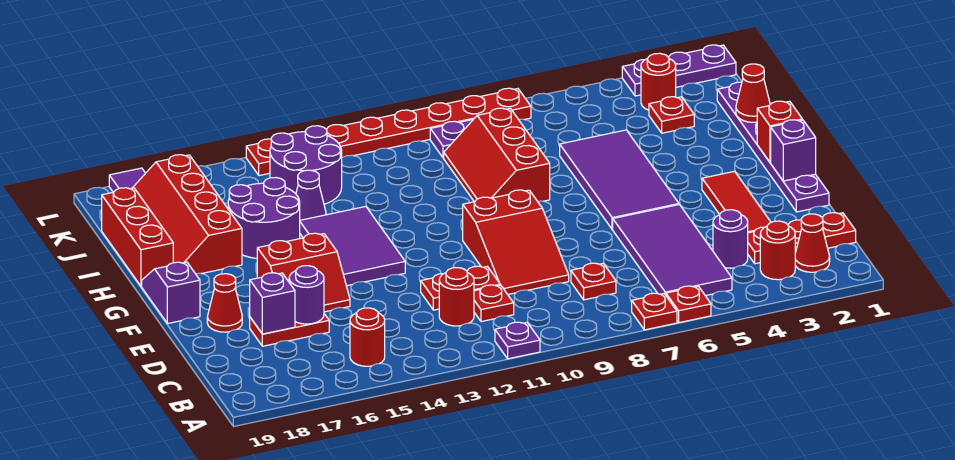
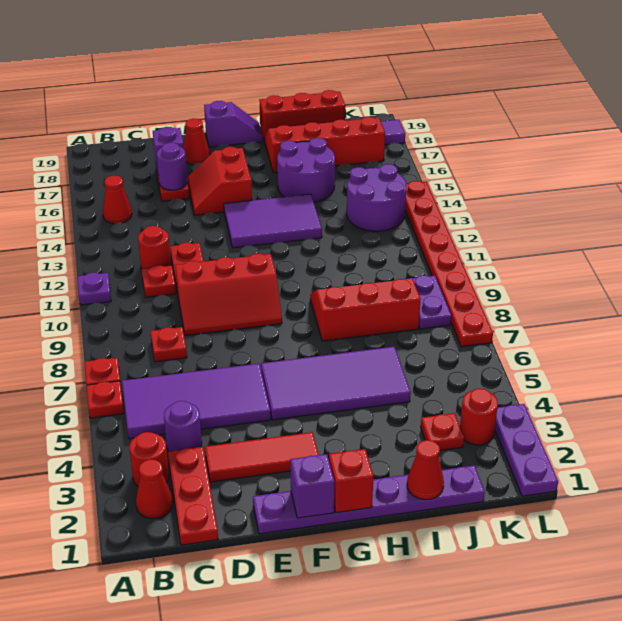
red 1x1 round brick [350,308,385,366] -> red 1x1 cone [103,176,132,224]
red 2x3 slope [463,190,569,294] -> red 2x3 slope turned to [175,254,282,335]
purple 1x1 cone [296,170,326,220] -> none

